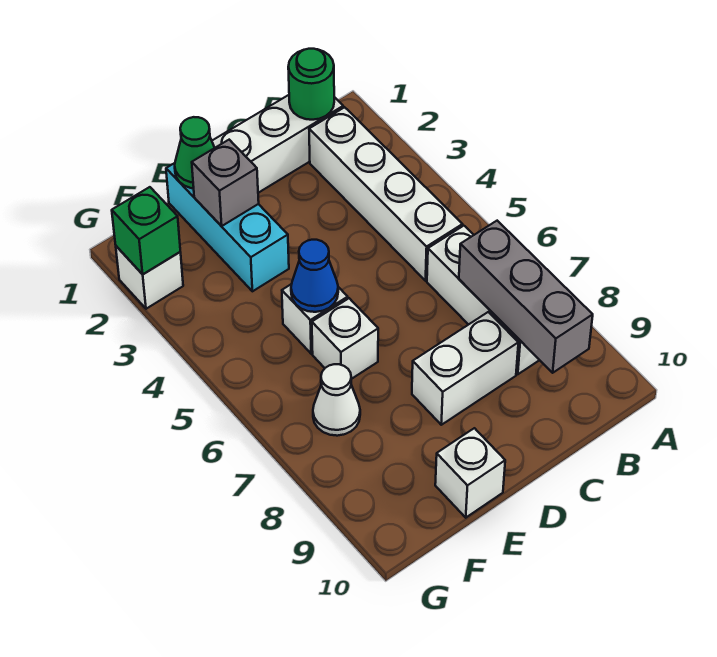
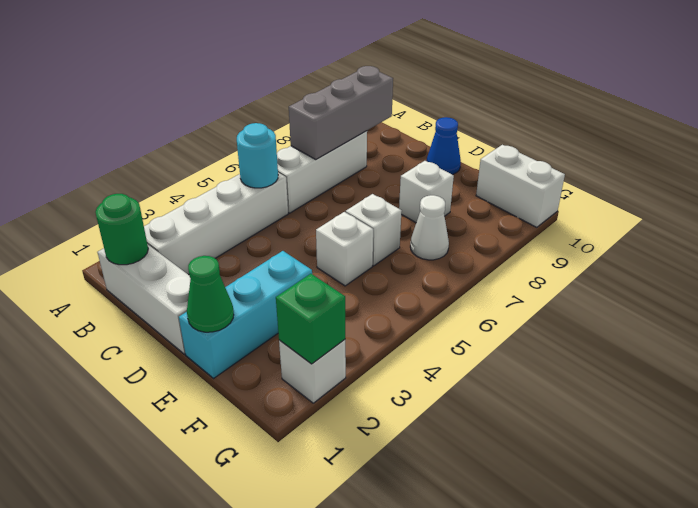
none -> cyan 1x1 round brick [237,123,278,188]
white 1x2 brick [412,312,518,425] -> white 1x2 brick moved to [476,145,565,227]
grey 1x1 brick [192,140,259,226] -> none
blue 1x1 cone [291,240,338,312] -> blue 1x1 cone moved to [427,117,461,175]
white 1x1 brick [435,428,505,518] -> white 1x1 brick moved to [399,161,454,223]

